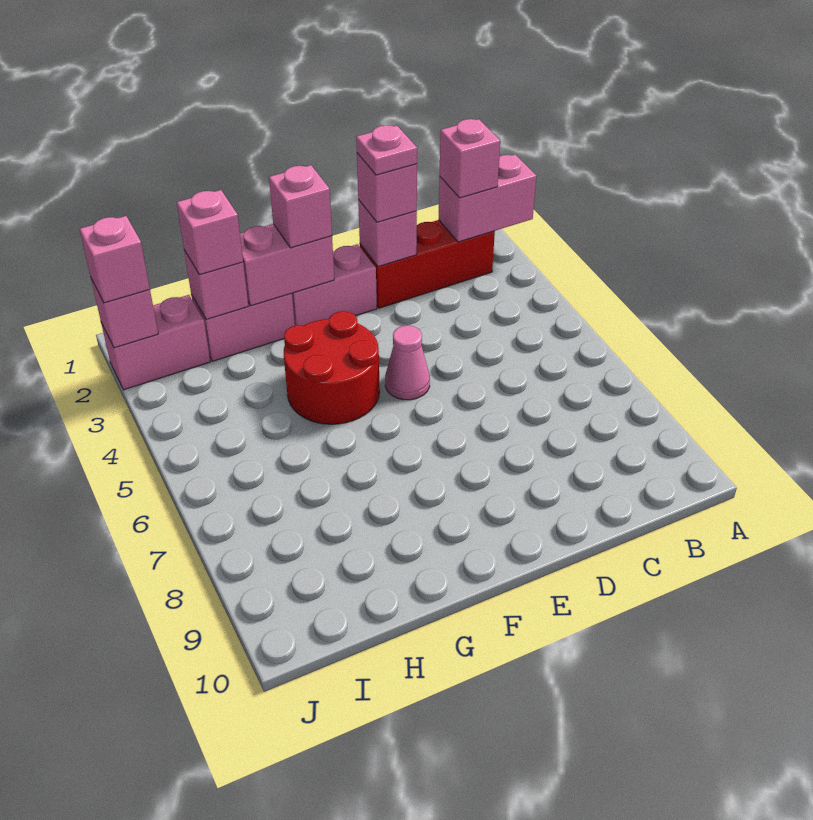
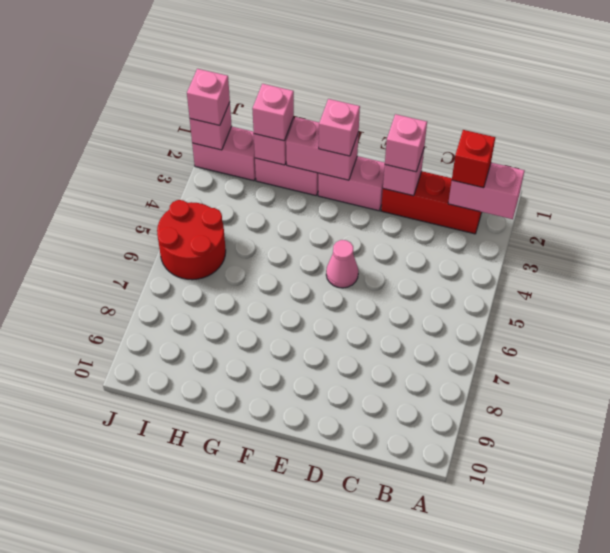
pink 1x1 brick [439,119,500,198] -> red 1x1 brick [452,130,495,188]
pink 1x1 plate [356,125,417,175] -> none
red 2x2 round brick [284,311,380,424] -> red 2x2 round brick moved to [157,200,226,280]

